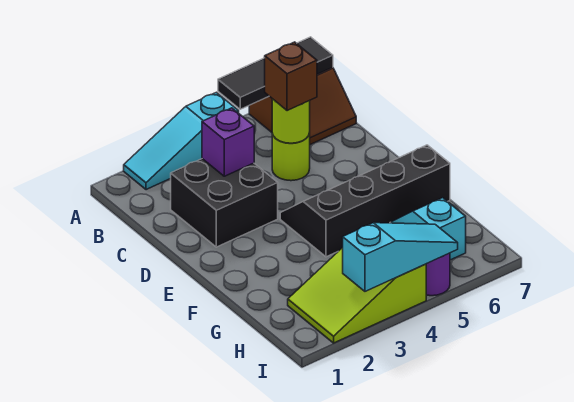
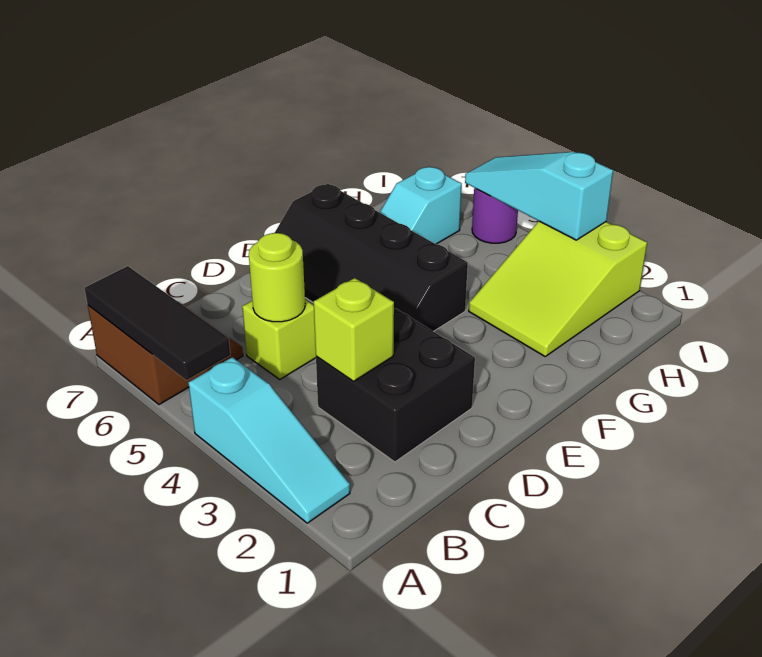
purple 1x1 brick [202,108,254,176] -> lime 1x1 brick [314,278,394,381]
lime 1x1 round brick [272,133,310,181] -> lime 1x1 brick [242,300,316,379]
brown 1x1 brick [265,42,317,111] -> none
lime 2x3 slope [288,248,426,343] -> lime 2x3 slope turned to [469,221,647,356]

